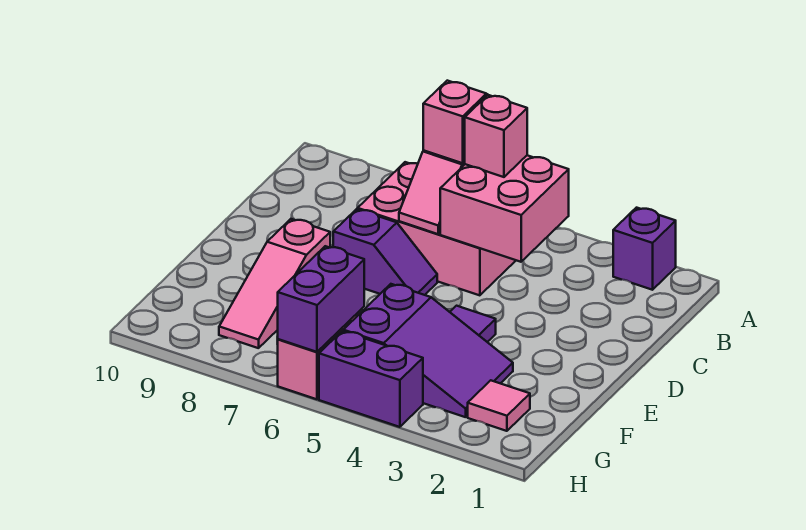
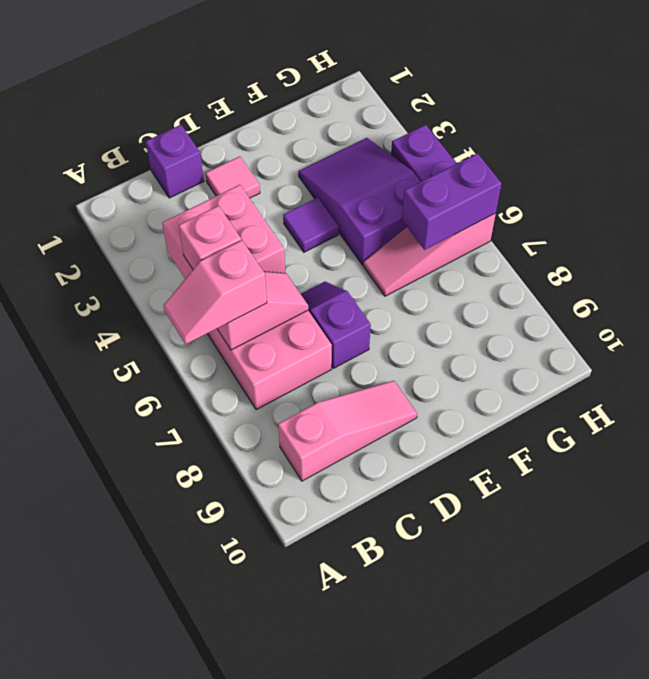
purple 1x1 brick [613,208,676,290] -> purple 1x1 brick moved to [146,125,204,198]
pink 1x3 slope [219,219,330,348] -> pink 1x3 slope moved to [278,381,417,481]
pink 1x1 tile [468,380,530,431] -> pink 1x1 tile moved to [206,156,260,198]

